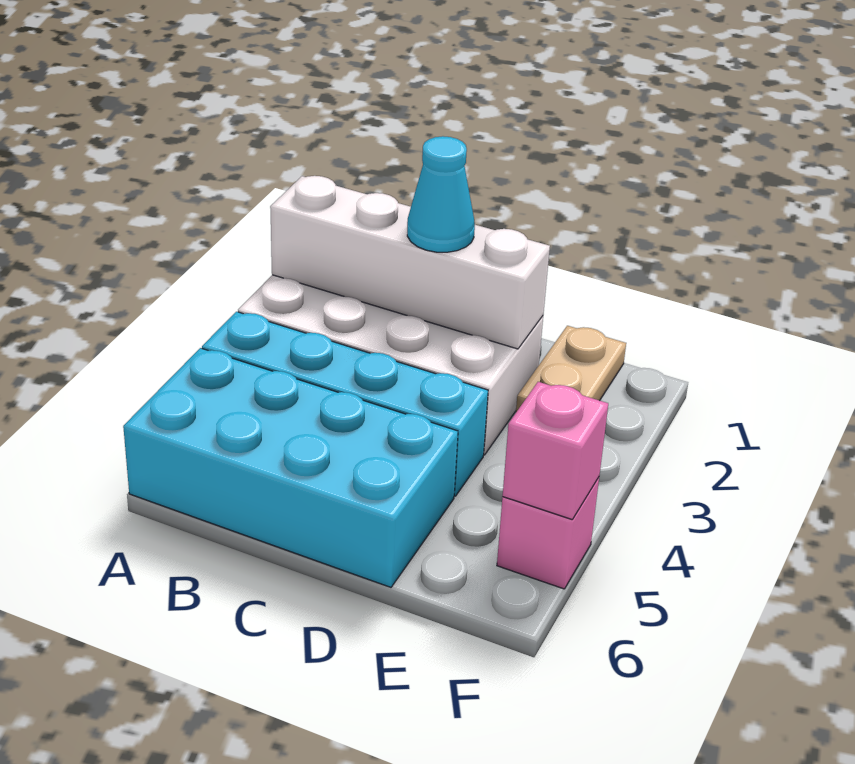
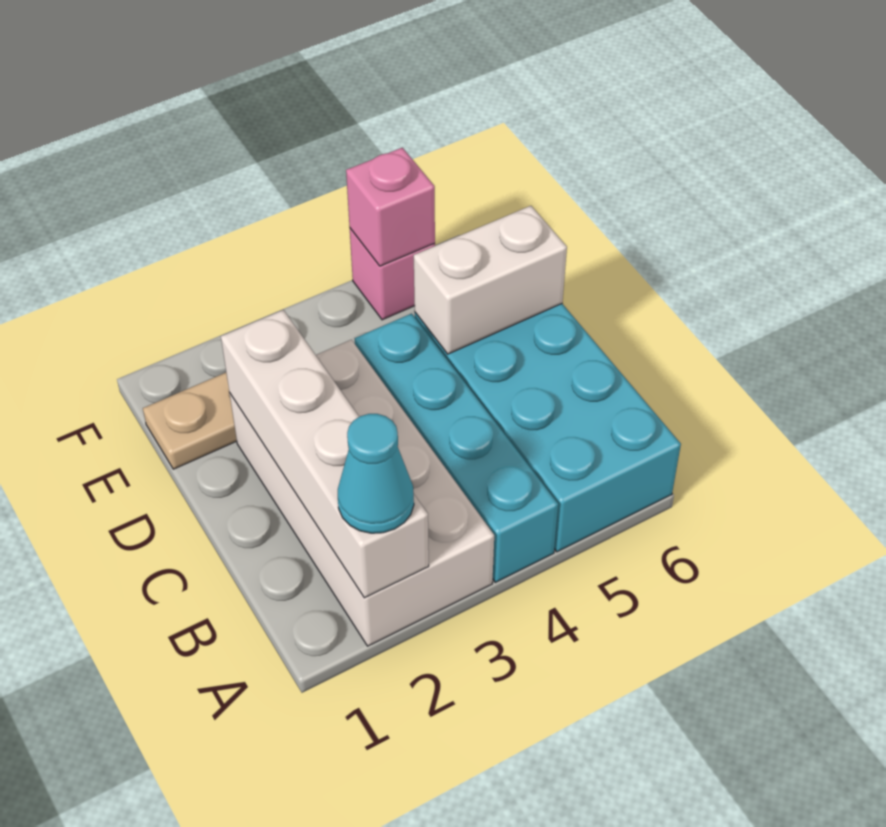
cyan 1x1 cone [407,136,475,252] -> cyan 1x1 cone moved to [338,414,414,533]
none -> white 1x2 brick [414,206,567,354]

